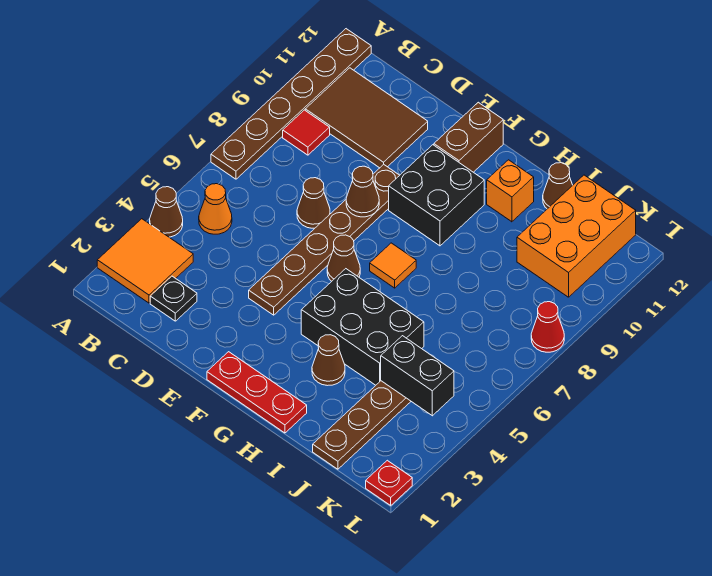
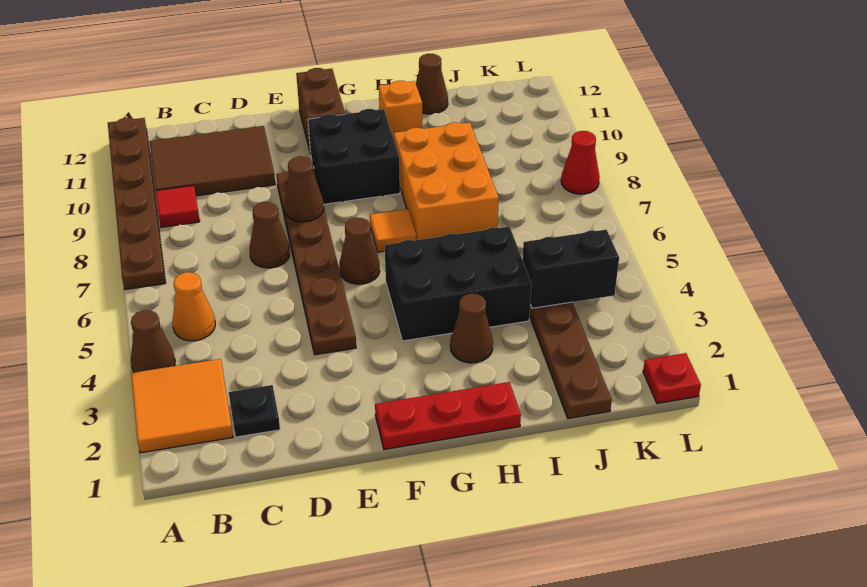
orange 2x3 brick [517,175,636,297] -> orange 2x3 brick moved to [394,122,499,240]

